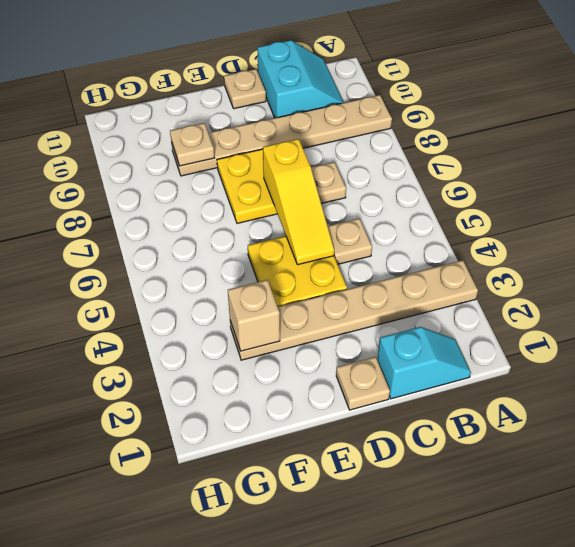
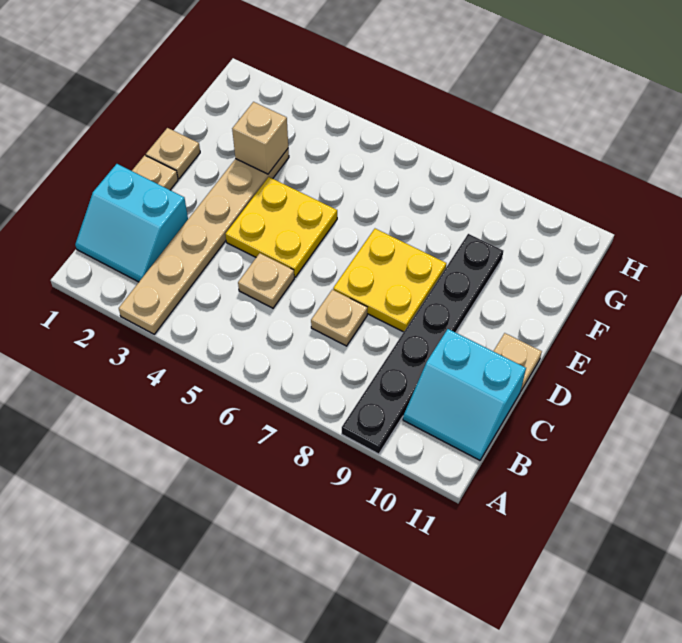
tan 1x6 plate [171,95,392,176] -> black 1x6 plate [342,234,503,454]
cyan 1x2 slope [377,327,471,399] -> cyan 2x2 slope [75,164,188,282]
yellow 1x3 slope [263,139,334,265] -> none
tan 1x1 plate [170,123,214,166] -> tan 1x1 plate moved to [146,128,200,179]

